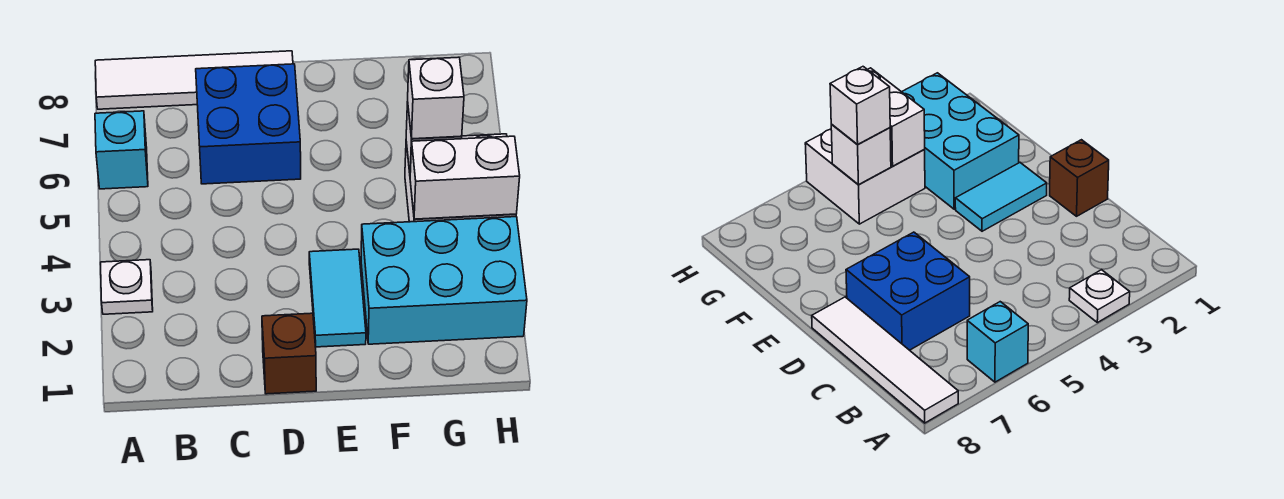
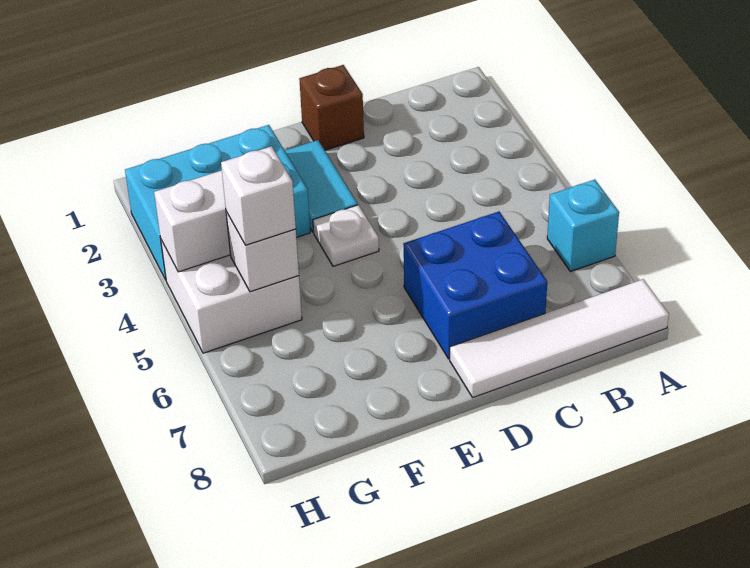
white 1x1 plate [101,260,153,314] -> white 1x1 plate moved to [313,205,379,266]

